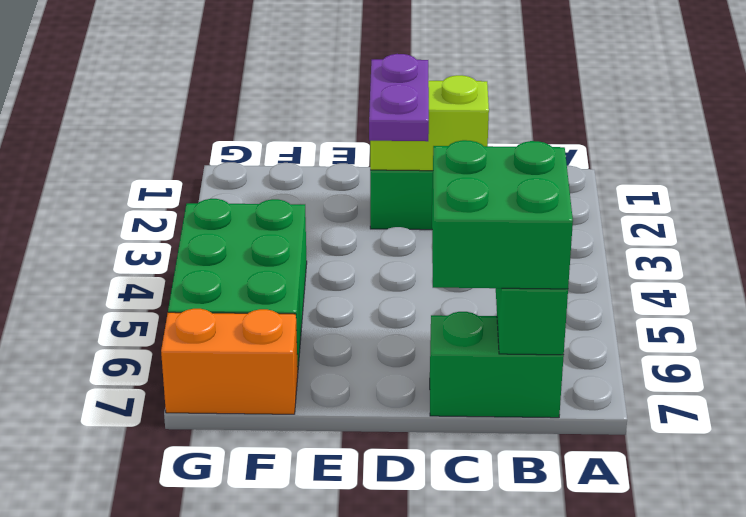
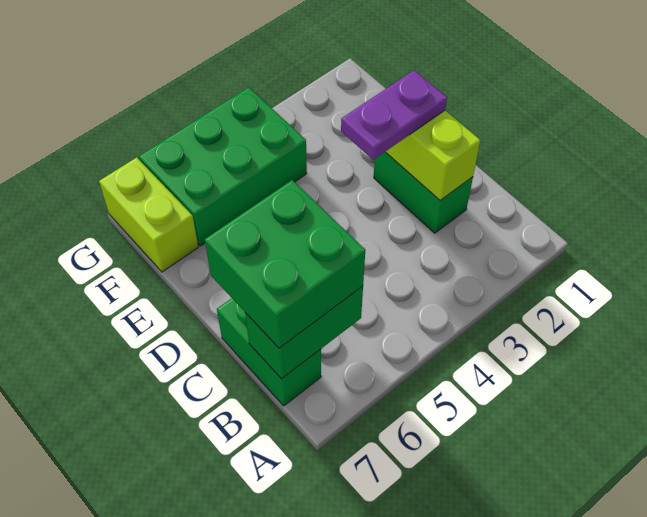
orange 1x2 brick [161,309,298,414] -> lime 1x2 brick [99,157,198,272]

